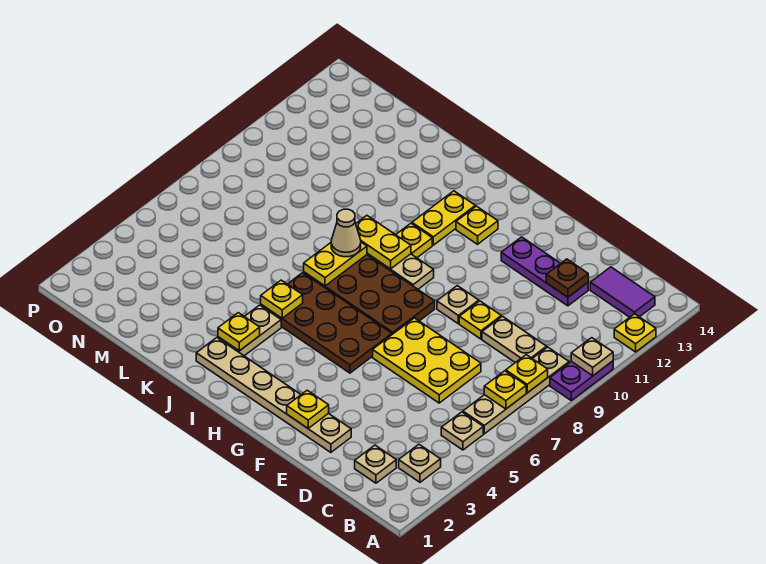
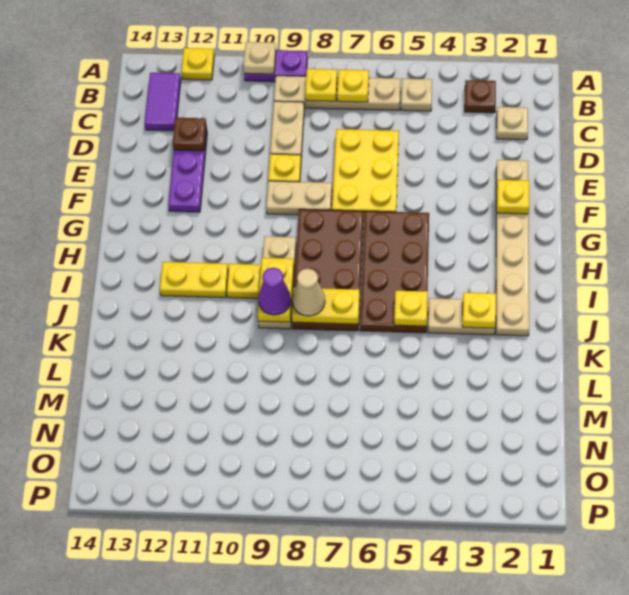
tan 1x1 plate [399,445,441,482] -> brown 1x1 plate [465,80,496,113]
tan 1x1 plate [437,286,479,324] -> tan 1x2 plate [266,181,332,215]
yellow 1x1 plate [456,206,498,244] -> none
none -> purple 1x1 cone [258,268,291,315]

